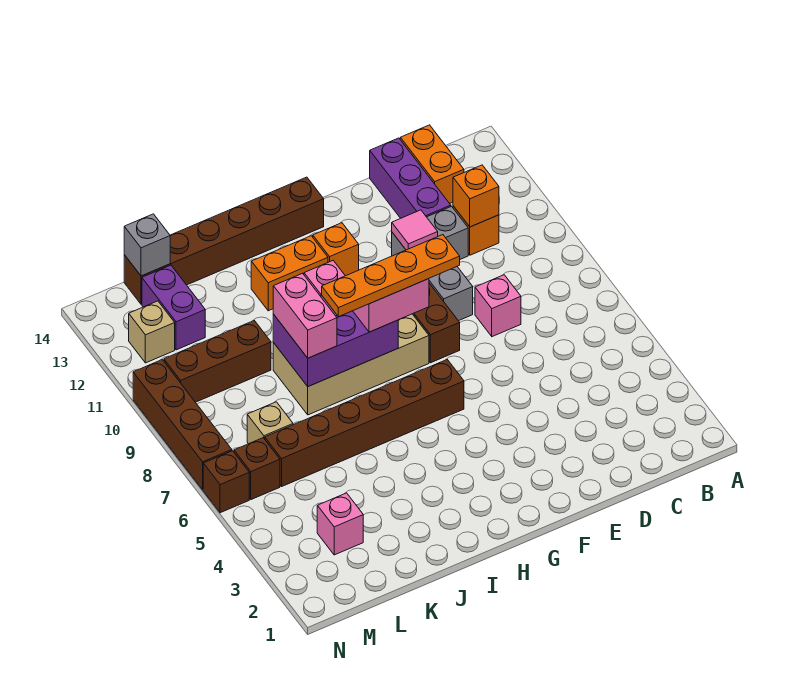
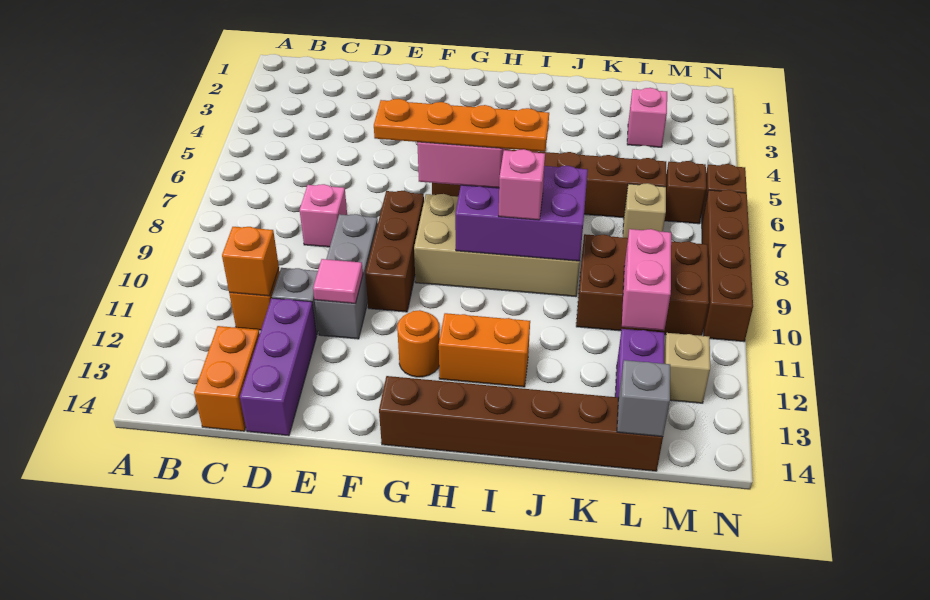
orange 1x1 brick [313,223,359,276] -> orange 1x1 round brick [397,310,440,377]
pink 1x2 brick [273,273,337,358] -> pink 1x2 brick moved to [622,229,671,331]
brown 1x3 brick [164,321,271,402] -> brown 2x3 brick [576,234,709,336]

